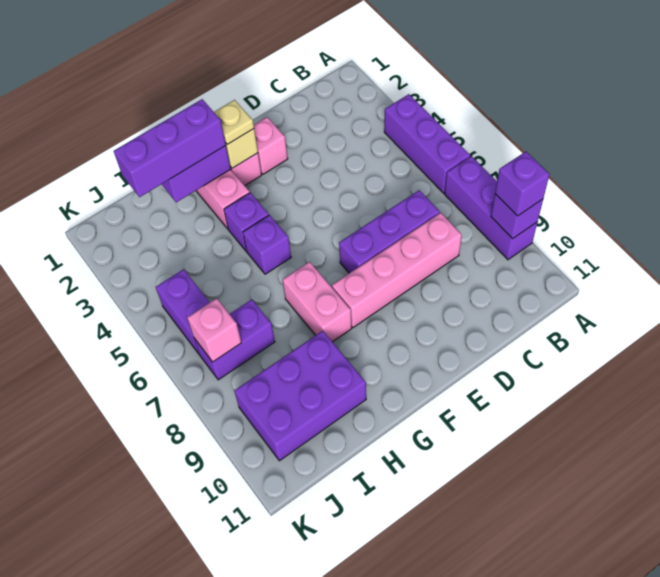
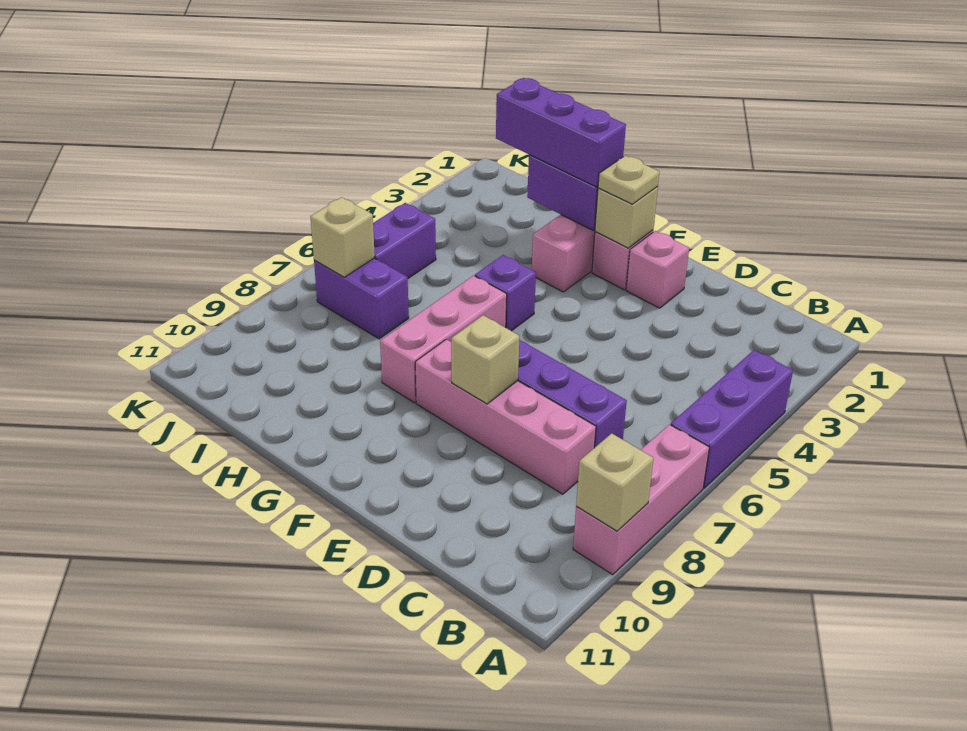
purple 1x3 brick [444,156,537,260] -> pink 1x3 brick [573,425,709,574]
purple 1x1 brick [491,194,543,239] -> tan 1x1 brick [576,433,653,531]
purple 1x1 brick [495,152,550,216] -> none
none -> tan 1x1 brick [451,315,519,404]
purple 1x1 brick [224,193,269,251] -> none
pink 1x2 brick [283,262,352,342] -> pink 1x3 brick [380,276,507,403]
purple 2x3 brick [234,331,366,461] -> none
pink 1x1 brick [187,298,241,362] -> tan 1x1 brick [310,197,375,277]

